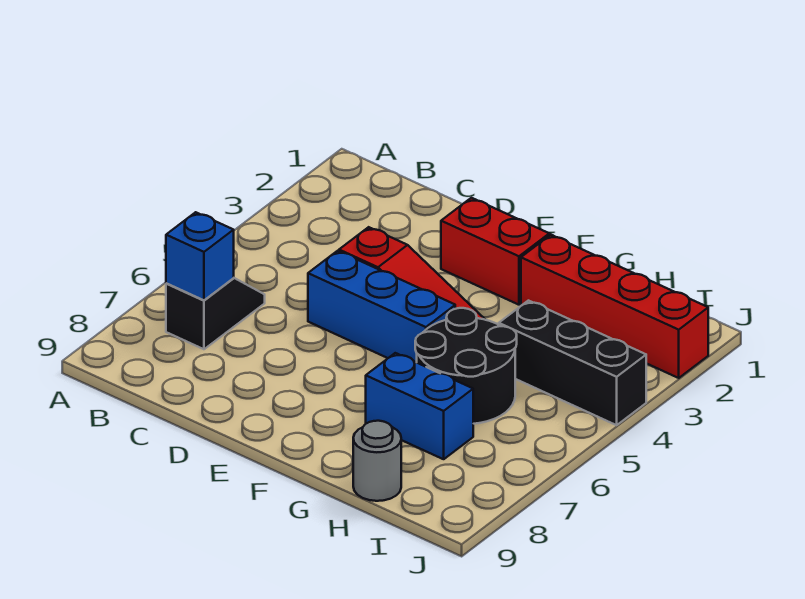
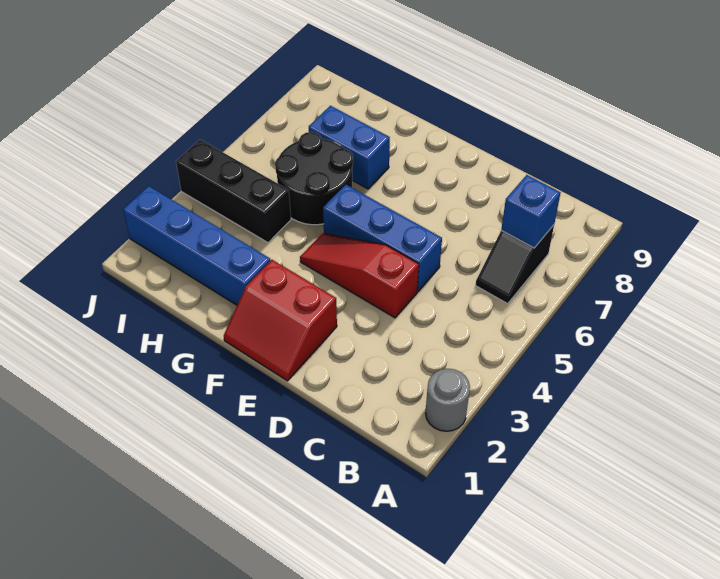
red 1x4 brick [521,235,708,378] -> blue 1x4 brick [123,186,271,305]
grey 1x1 round brick [353,421,401,501] -> grey 1x1 round brick moved to [425,369,470,431]

